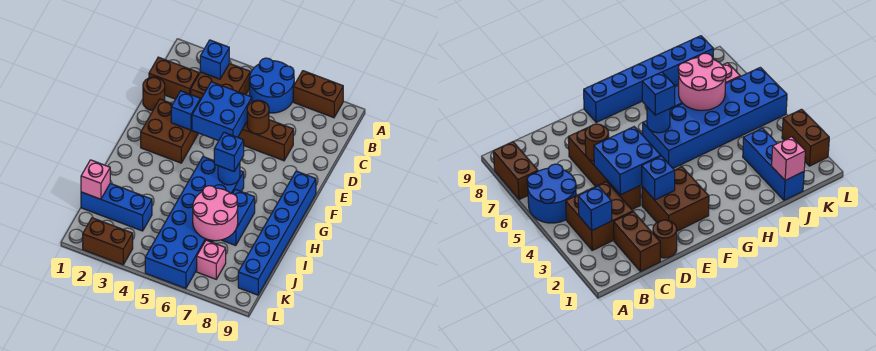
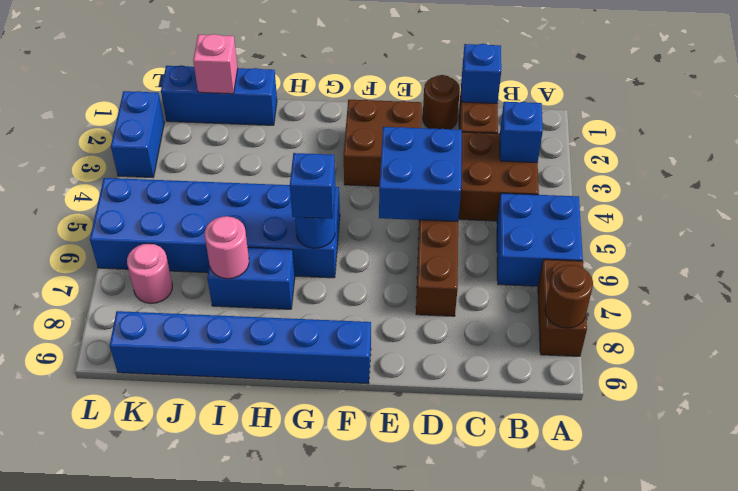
blue 2x2 round brick [249,58,294,113] -> blue 2x2 brick [497,193,583,286]
brown 1x1 round brick [247,100,269,134] -> brown 1x1 round brick moved to [545,265,593,328]
blue 1x1 brick [171,91,200,130] -> blue 1x1 brick moved to [462,44,501,103]
pink 2x2 round brick [193,186,238,241] -> pink 1x1 round brick [205,216,249,279]
blue 1x3 brick [81,183,152,231] -> blue 1x3 brick turned to [161,65,277,125]
pink 1x1 brick [197,240,226,279] -> pink 1x1 round brick [127,244,172,303]
brown 1x2 brick [83,218,133,265] -> blue 1x2 brick [111,91,164,177]

